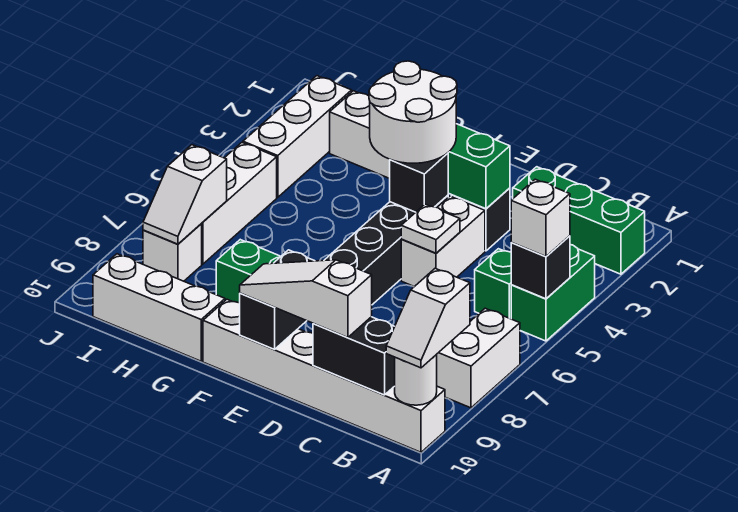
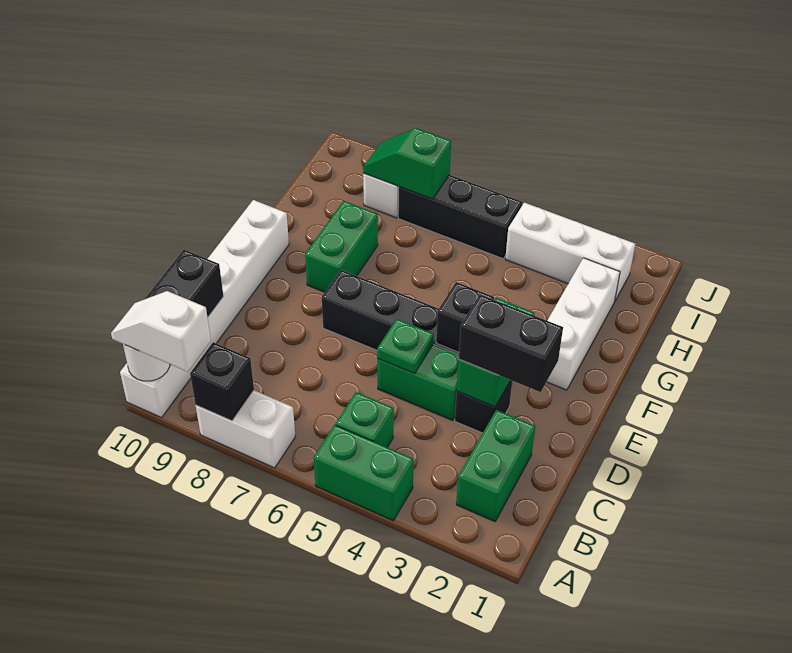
green 1x3 brick [513,167,645,274] -> green 1x2 brick [456,410,535,522]
black 1x1 brick [511,236,570,299] -> black 1x1 brick moved to [190,342,254,421]
white 1x1 brick [511,179,570,256] -> none
white 1x3 slope [240,260,372,338] -> none
white 1x2 brick [401,196,485,287] -> green 1x2 brick [377,344,459,420]
white 1x1 plate [401,204,460,253] -> green 1x1 plate [377,319,434,374]
white 2x2 round brick [369,61,457,163] -> none
black 1x2 brick [240,250,314,349] -> black 1x2 brick moved to [459,295,563,392]
white 1x3 brick [93,254,225,361] -> none
white 1x3 brick [201,143,277,264] -> black 1x3 brick [398,175,522,259]
white 1x2 slope [143,145,227,244] -> green 1x2 slope [363,128,451,199]

